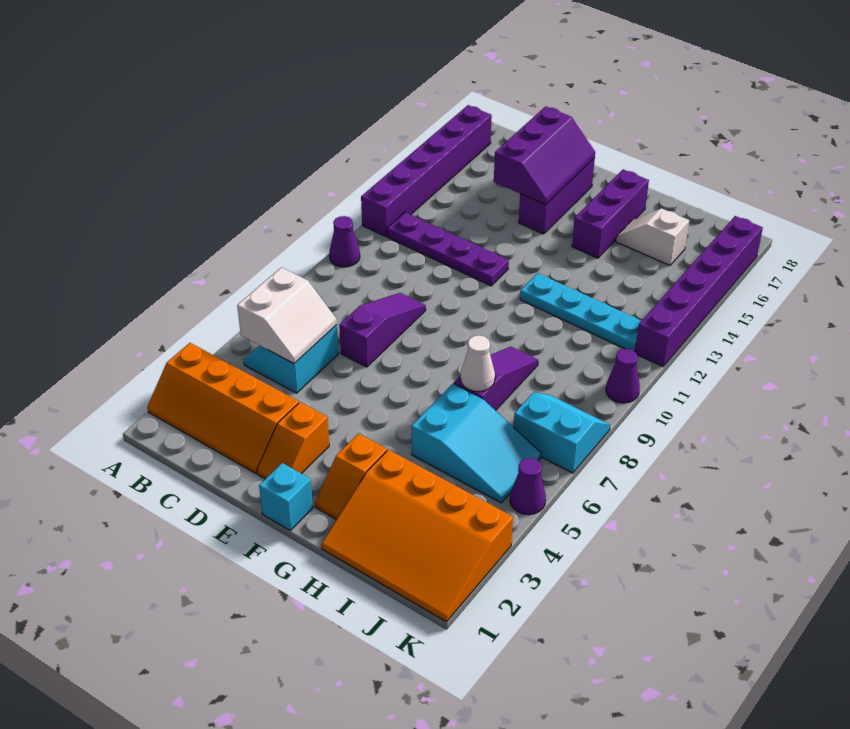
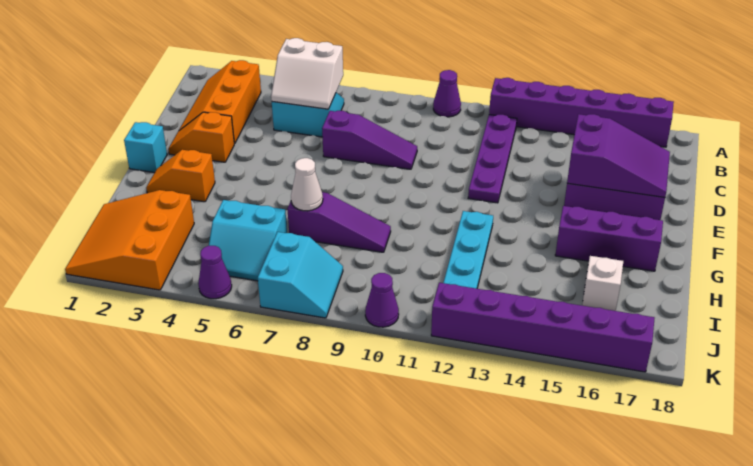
orange 2x4 slope [147,343,299,473] -> orange 2x3 slope [179,60,261,144]
purple 2x3 slope [494,106,595,205] -> purple 2x3 slope turned to [567,114,670,197]
orange 3x4 slope [321,450,513,622] -> orange 3x3 slope [65,190,194,290]
cyan 2x3 slope [412,384,541,503] -> cyan 2x2 slope [209,200,287,281]

